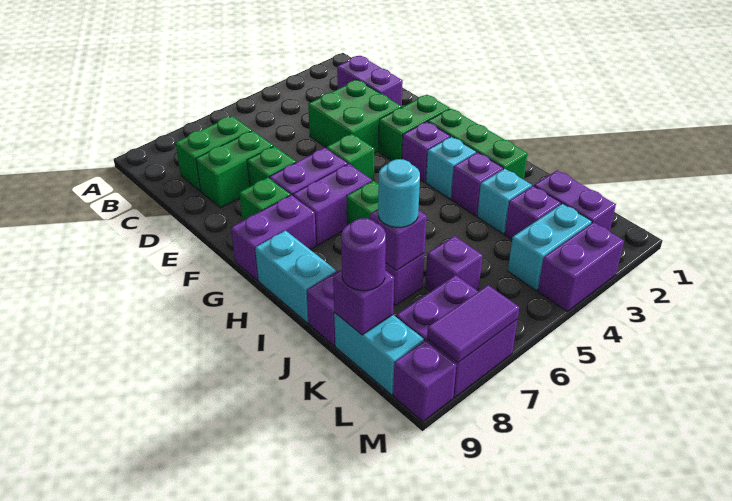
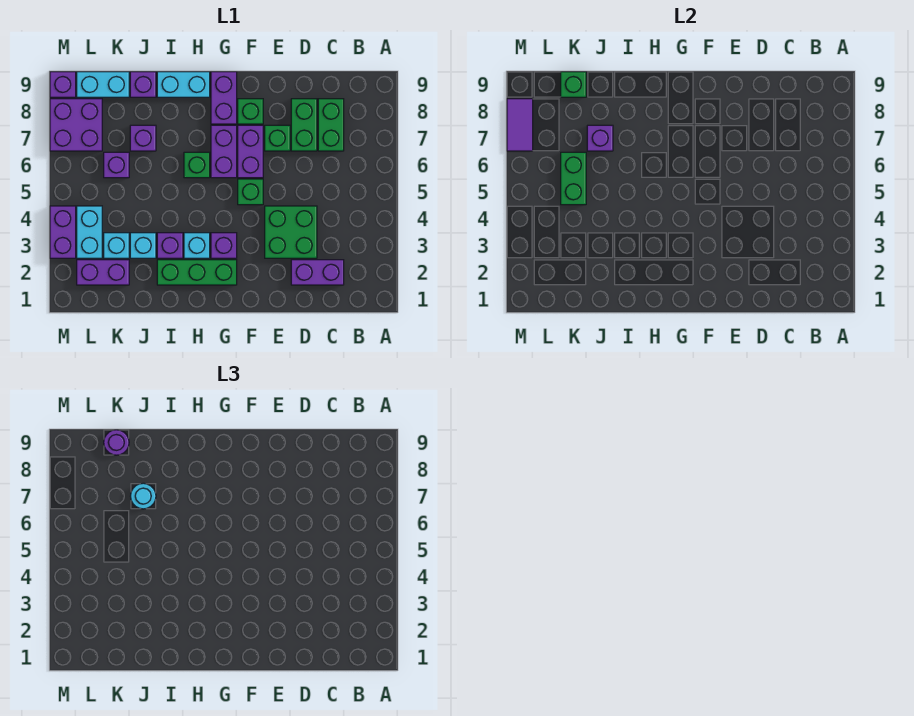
green 1x2 brick [379,95,450,161] -> green 1x2 brick moved to [561,152,586,205]
purple 1x1 brick [505,186,561,240] -> cyan 1x1 brick [104,233,129,258]
purple 1x1 brick [333,270,394,335] -> green 1x1 brick [561,72,586,97]

